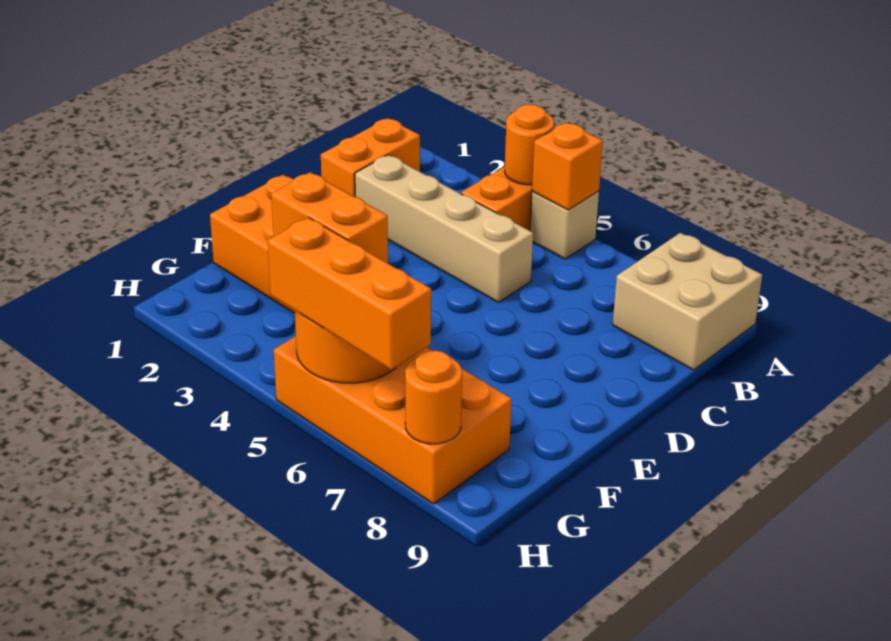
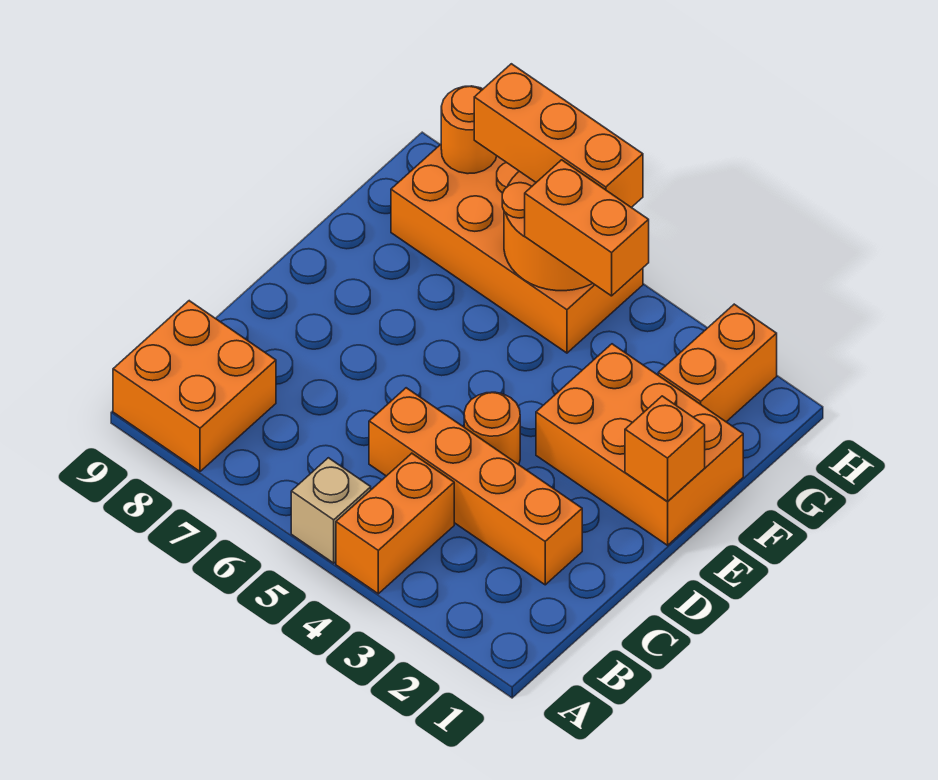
orange 1x1 round brick [505,105,554,185] -> orange 1x1 round brick moved to [464,392,520,465]
orange 1x1 brick [532,123,603,210] -> orange 1x1 brick moved to [625,396,705,501]
tan 2x2 brick [613,233,762,370] -> orange 2x2 brick [113,301,276,471]
orange 1x2 brick [321,118,420,197] -> orange 1x2 brick moved to [658,304,777,422]
tan 1x4 brick [355,155,533,302] -> orange 1x4 brick [369,388,582,585]

